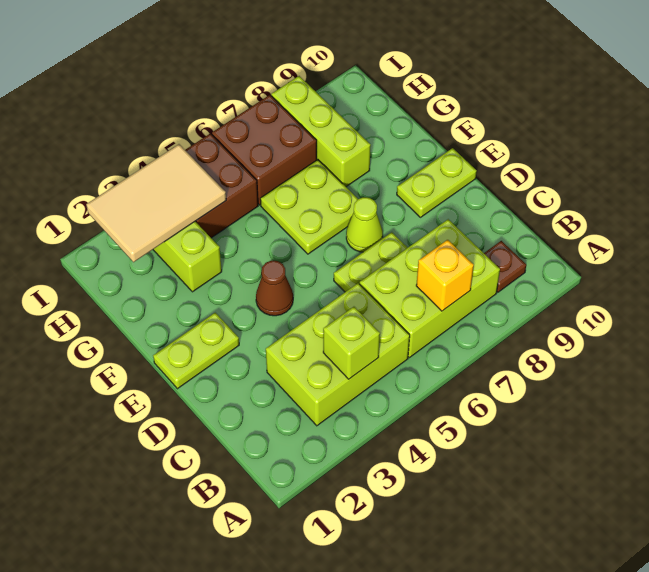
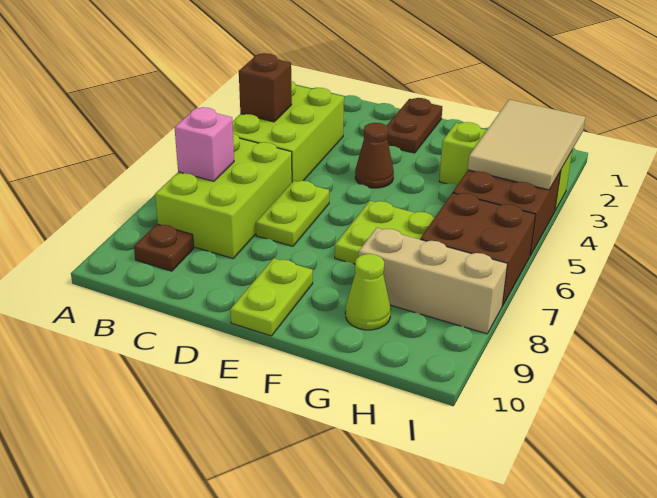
lime 1x1 brick [323,307,380,379] -> brown 1x1 brick [239,53,292,122]
yellow 1x1 brick [416,240,474,311] -> pink 1x1 brick [175,107,234,181]
lime 1x2 plate [153,313,239,389] -> brown 1x2 plate [387,98,442,153]
lime 1x1 cone [346,197,383,252] -> lime 1x1 cone moved to [345,254,391,330]
lime 1x3 brick [271,76,371,187] -> tan 1x3 brick [358,228,507,334]

